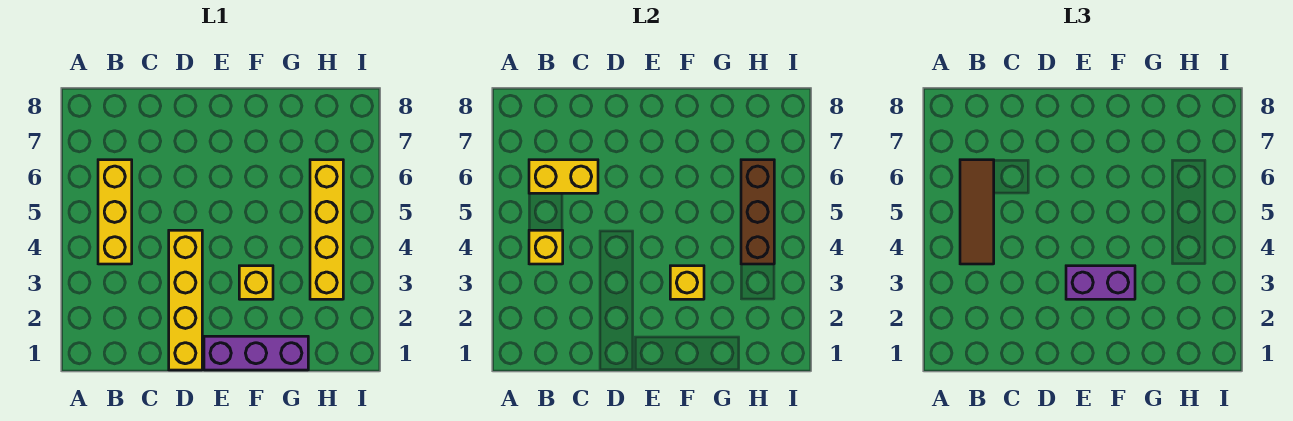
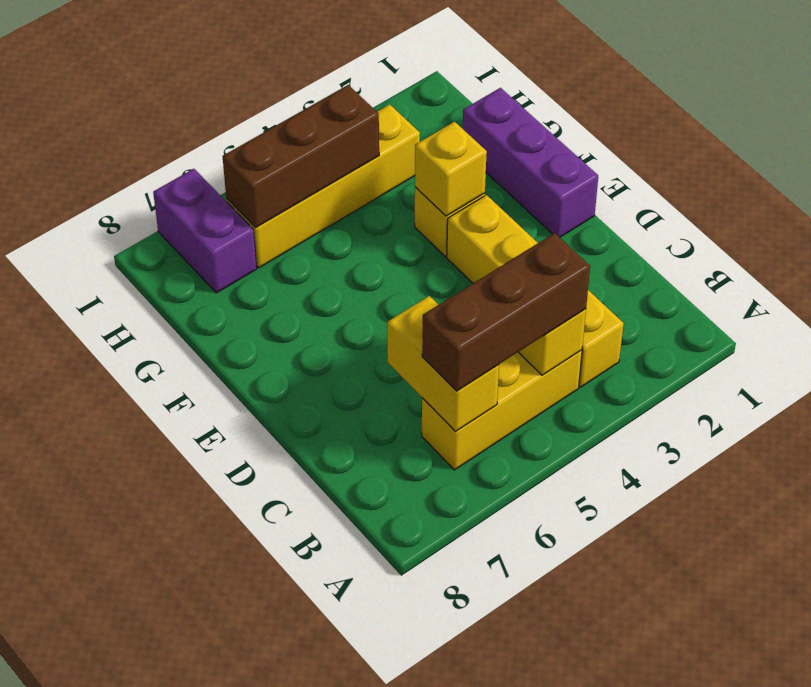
brown 1x3 tile [960,160,994,264] -> brown 1x3 brick [422,233,590,391]
yellow 1x4 brick [169,230,202,370] -> yellow 1x4 brick turned to [447,195,624,387]
purple 1x2 brick [1066,266,1135,299] -> purple 1x2 brick moved to [153,169,257,293]

